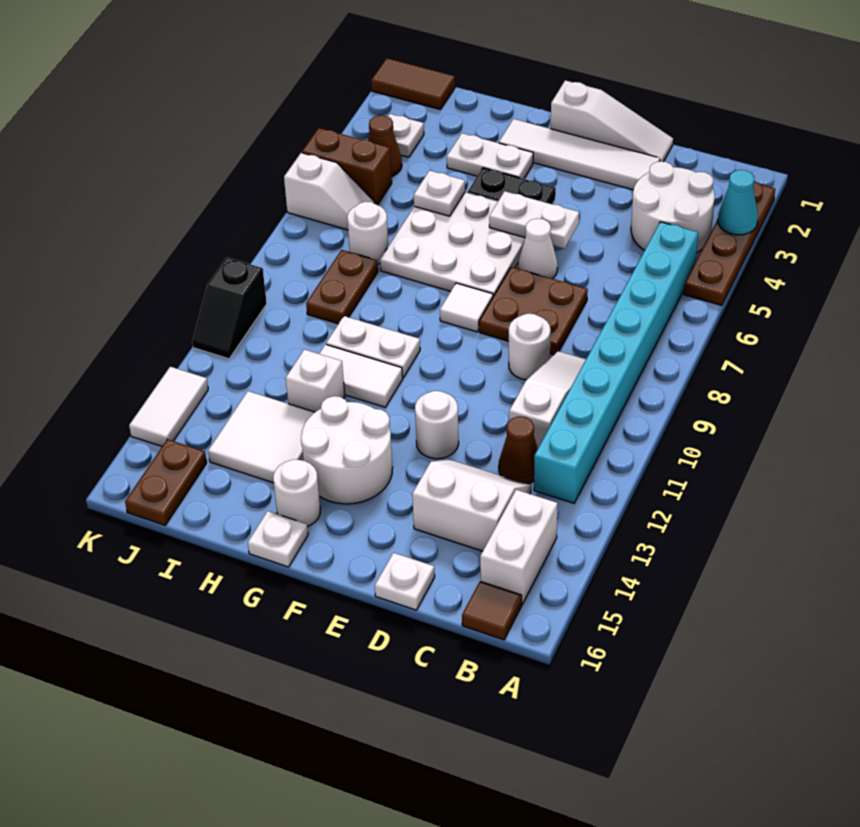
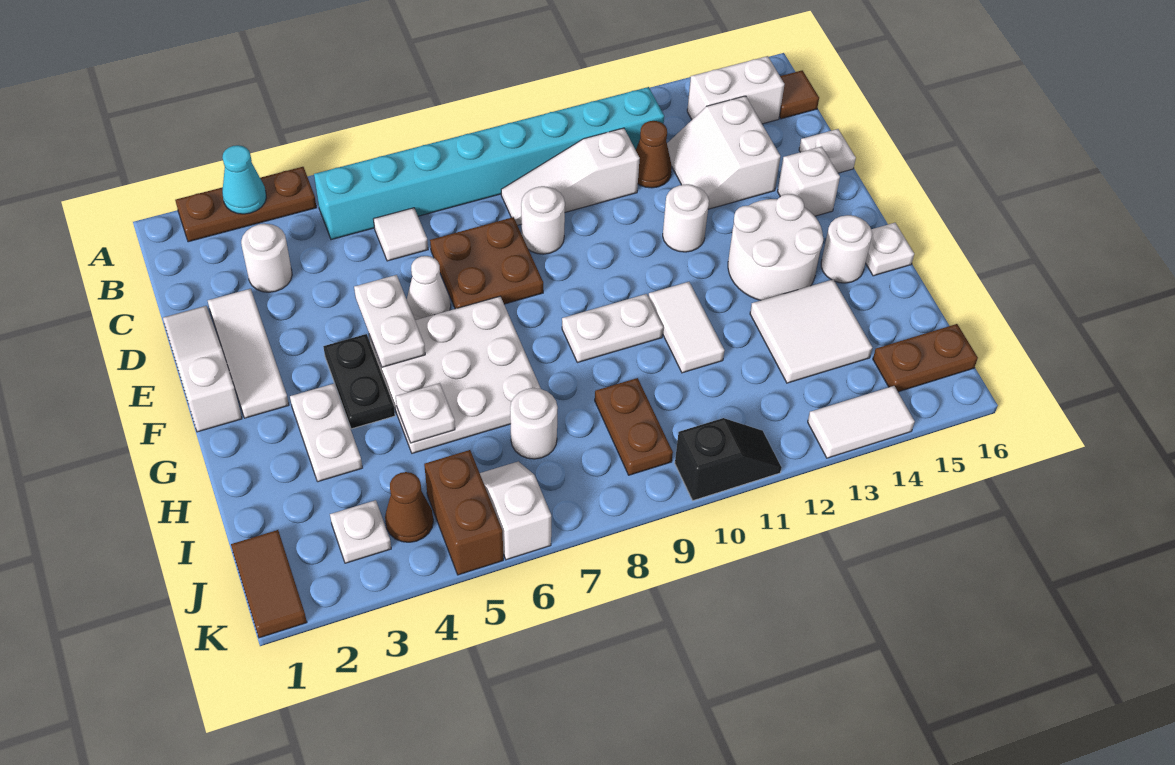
brown 1x4 plate [684,182,775,305] -> brown 1x3 plate [175,167,317,242]
white 2x2 round brick [631,161,715,252] -> white 1x1 round brick [241,224,292,292]
white 1x4 tile [499,119,660,190] -> white 1x3 tile [208,289,289,418]
white 1x1 tile [440,283,493,332] -> white 1x1 tile moved to [374,208,428,261]
white 1x2 plate [326,316,420,378] -> white 1x2 plate turned to [562,294,663,363]
white 1x1 brick [286,349,345,412] -> white 1x1 brick moved to [778,147,840,216]
brown 1x2 plate [306,250,378,324] -> brown 1x2 plate turned to [595,378,673,475]

